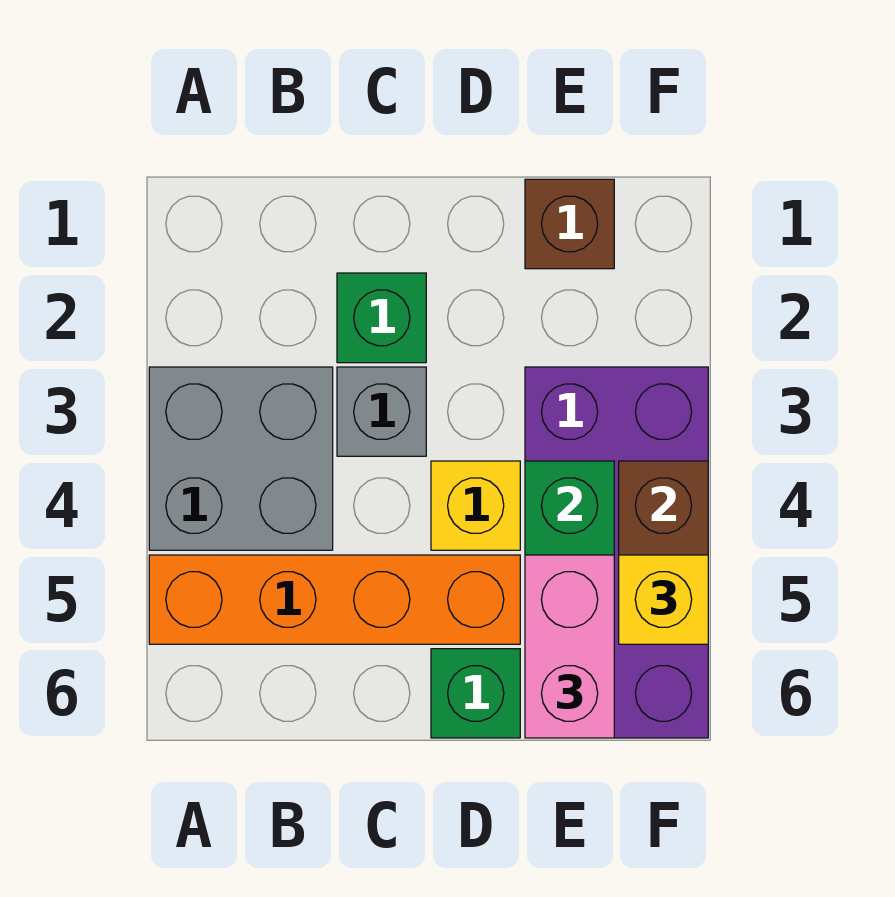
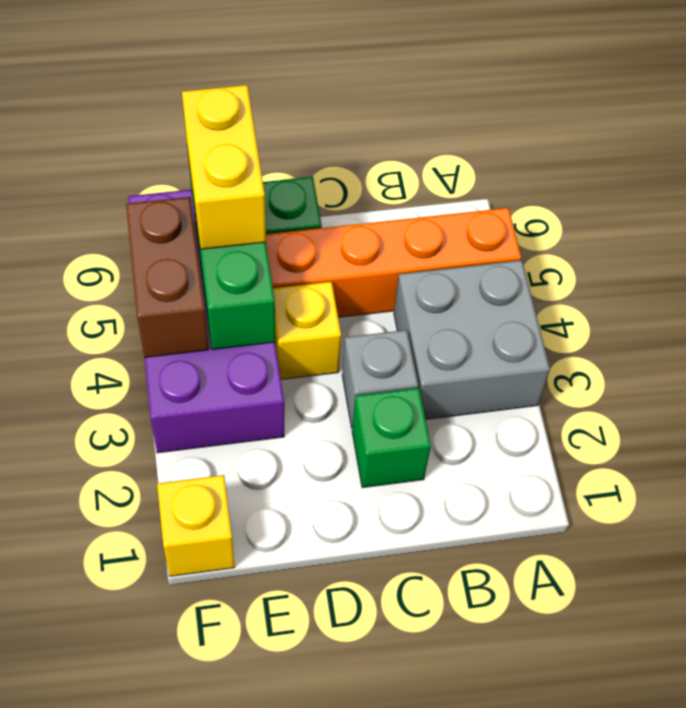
brown 1x1 brick [525,179,614,269] -> none
pink 1x2 brick [525,555,614,738] -> yellow 1x2 brick [182,85,266,249]
yellow 1x1 brick [619,555,708,644] -> yellow 1x1 brick moved to [157,475,235,576]

